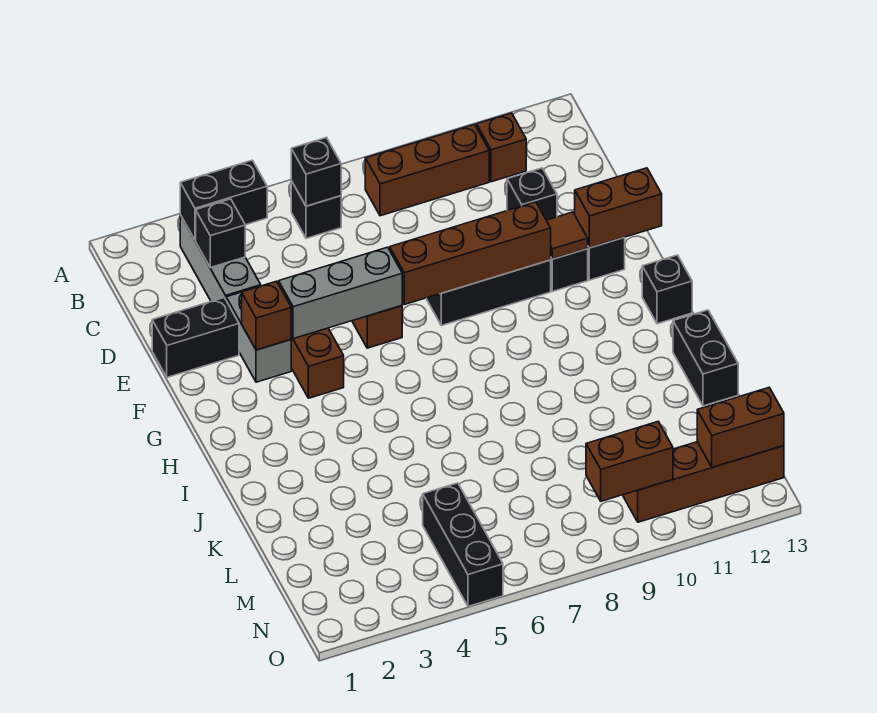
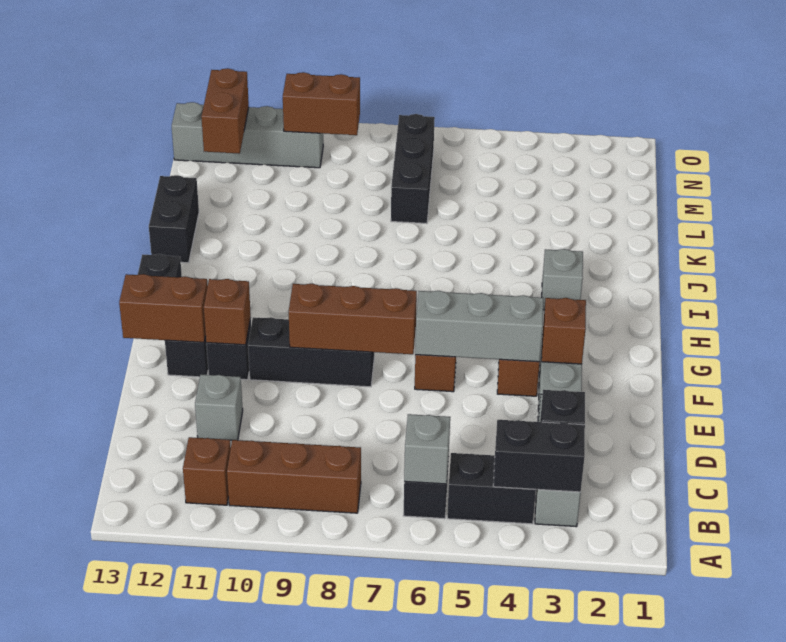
black 1x1 brick [291,138,341,206] -> grey 1x1 brick [404,414,450,484]
black 1x1 brick [507,168,557,220] -> grey 1x1 brick [195,375,243,440]
black 1x2 brick [152,298,239,377] -> black 1x2 brick moved to [447,453,536,524]
brown 1x4 brick [390,202,551,305] -> brown 1x3 brick [289,284,417,354]
brown 1x1 tile [546,212,588,259] -> brown 1x1 brick [204,279,251,345]
none -> grey 1x1 brick [542,249,583,310]
black 1x3 brick [423,483,503,606] -> black 1x3 brick moved to [391,114,435,223]
brown 1x4 brick [623,442,784,522] -> grey 1x4 brick [172,102,323,168]
brown 1x2 brick [697,388,784,467] -> brown 1x2 brick turned to [201,68,249,154]

